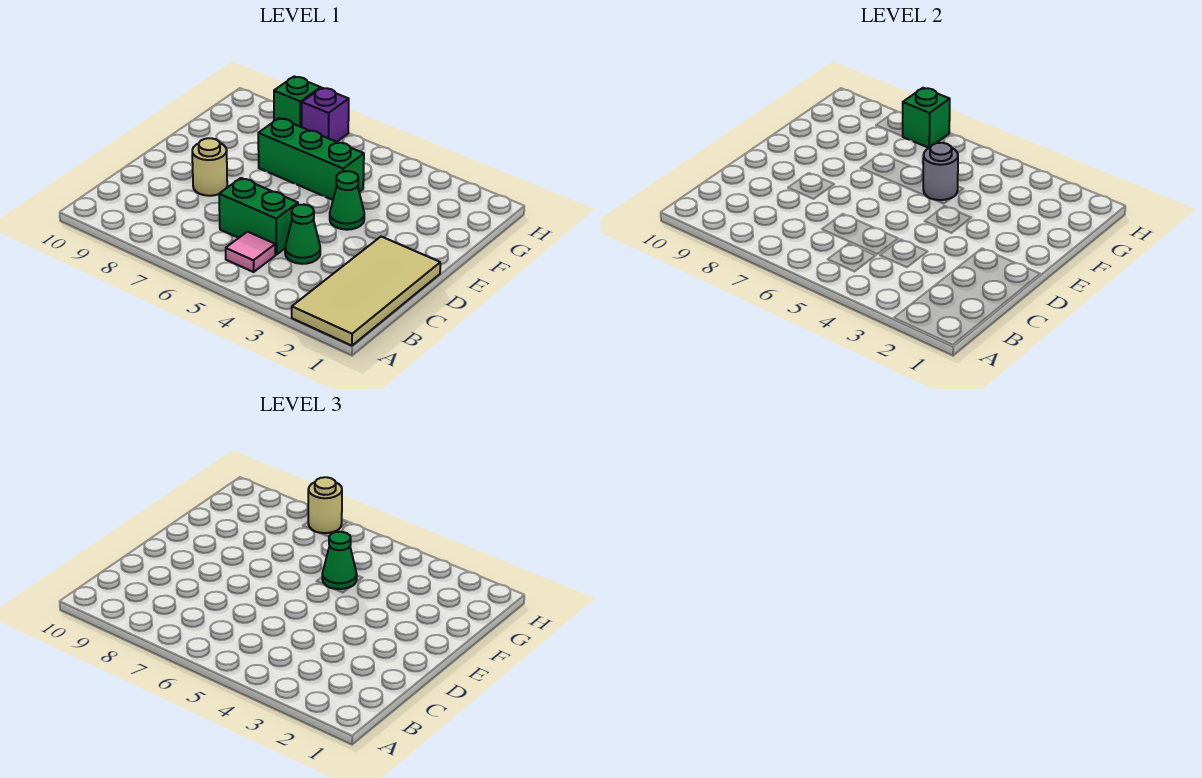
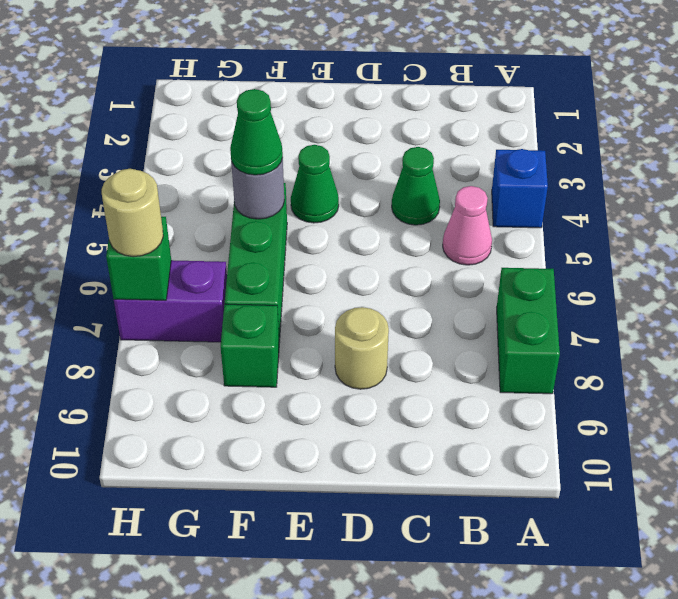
tan 2x4 tile [292,237,440,346] -> none
none -> blue 1x1 brick [492,149,548,228]
pink 1x1 tile [226,232,275,272] -> pink 1x1 cone [443,186,492,265]
green 1x2 brick [219,178,298,255] -> green 1x2 brick moved to [497,268,560,394]
purple 1x1 brick [302,88,349,142] -> purple 1x2 brick [114,260,227,342]
green 1x1 brick [274,76,321,127] -> green 1x1 brick moved to [221,304,279,387]

